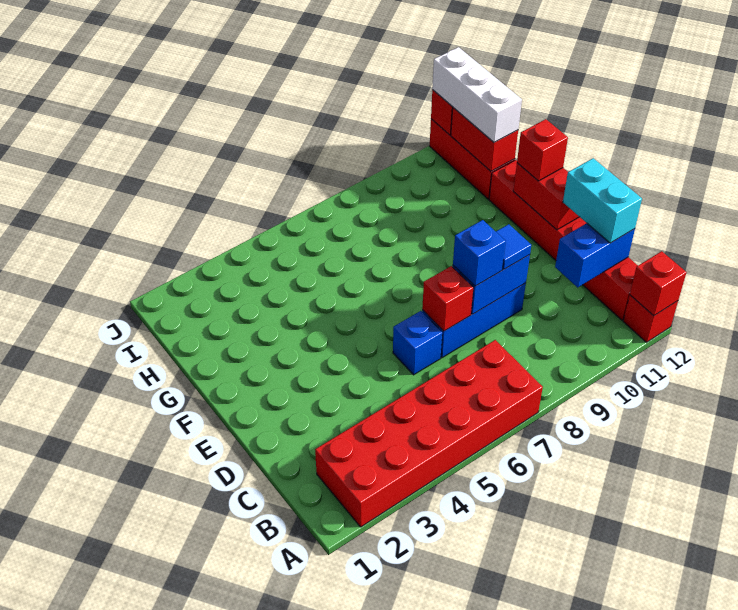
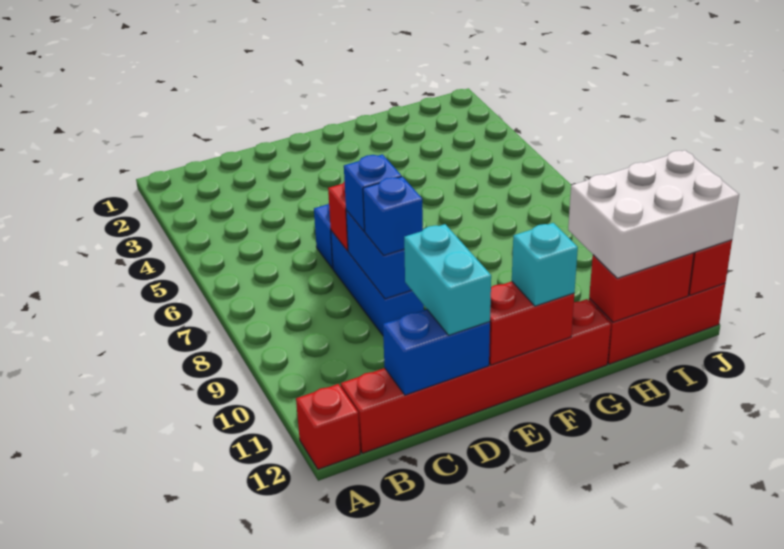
red 2x6 brick [315,340,543,527] -> none
red 1x1 brick [630,251,686,316] -> none
blue 1x2 brick [555,223,635,287] -> blue 1x2 brick turned to [383,309,490,395]
cyan 1x2 brick [563,158,642,243] -> cyan 1x2 brick turned to [404,224,491,335]
blue 1x1 tile [496,224,531,270] -> blue 1x1 brick [363,177,423,256]
red 1x1 brick [517,119,568,181] -> cyan 1x1 brick [512,223,578,306]
white 1x3 brick [432,47,522,142] -> white 2x3 brick [568,150,739,278]

